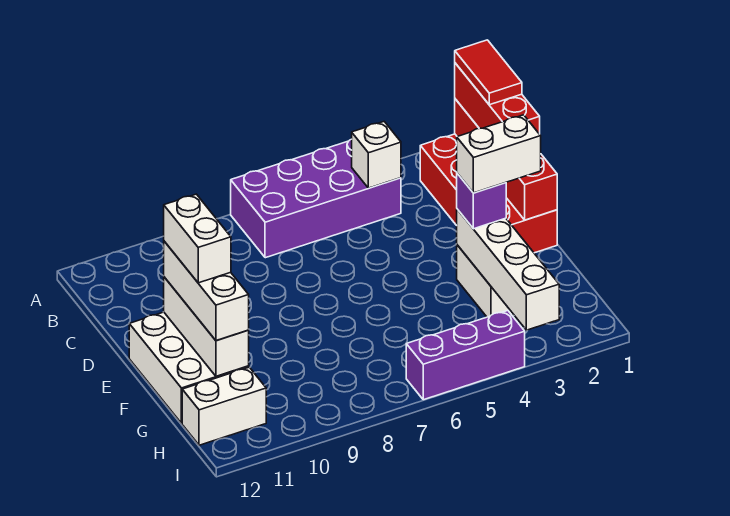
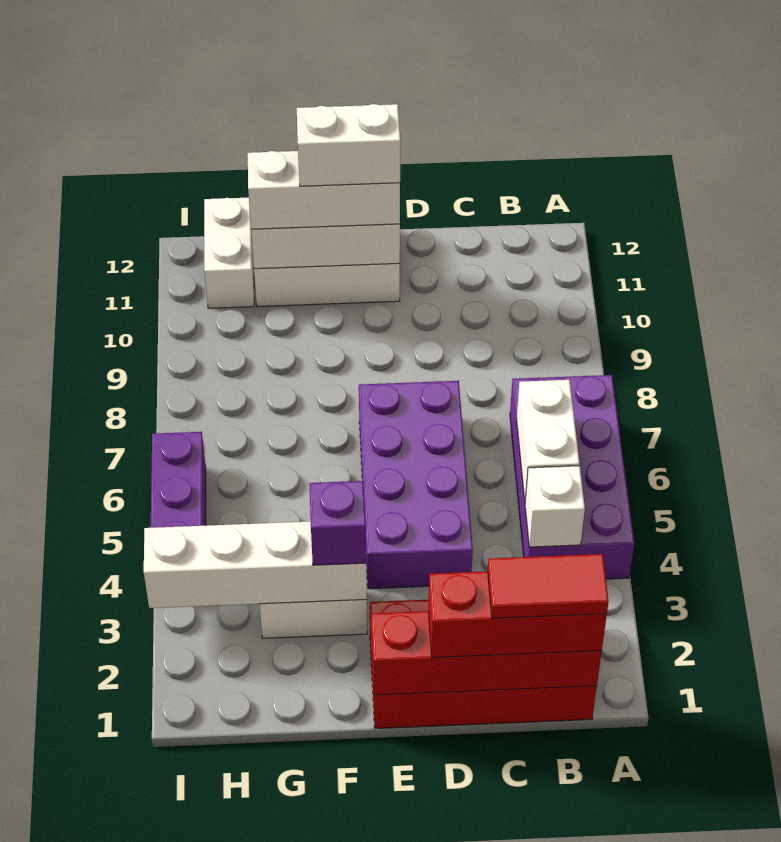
none -> purple 2x4 brick [359,381,473,589]
white 1x2 brick [457,115,541,193] -> white 1x2 brick moved to [517,380,580,500]

